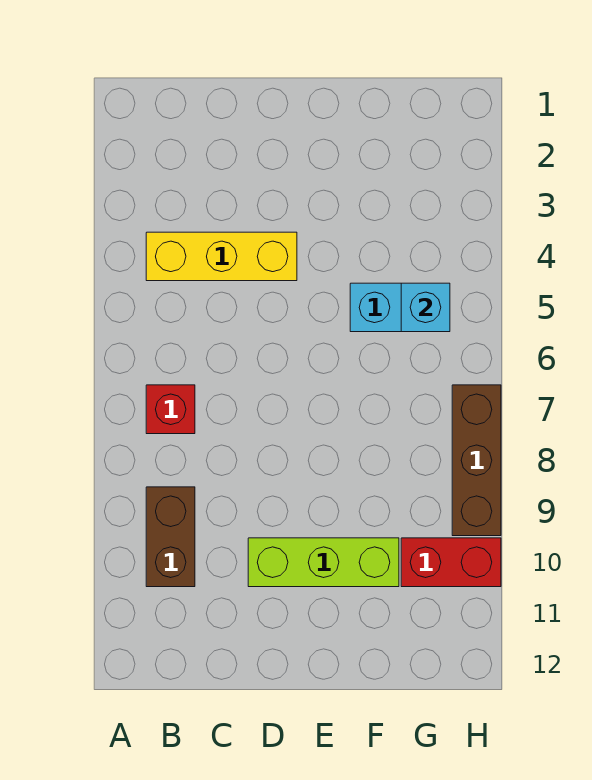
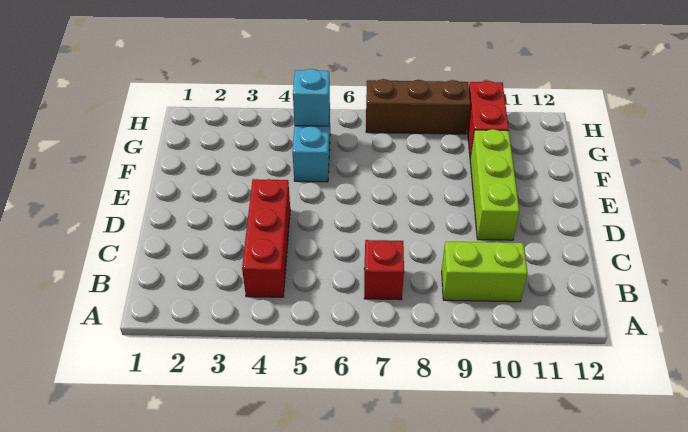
yellow 1x3 brick [146,232,297,281] -> red 1x3 brick [242,179,290,297]
brown 1x2 brick [146,487,195,587] -> lime 1x2 brick [442,242,528,302]

